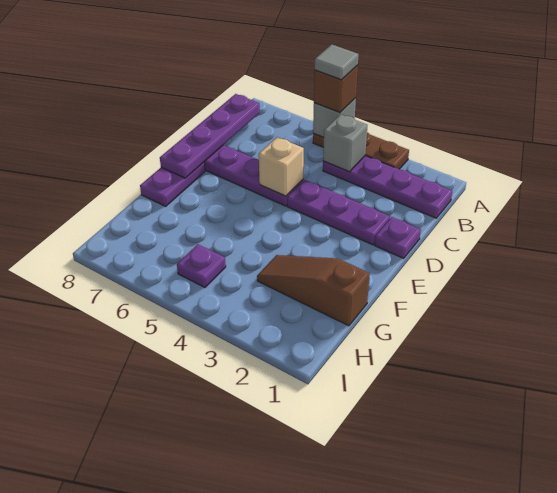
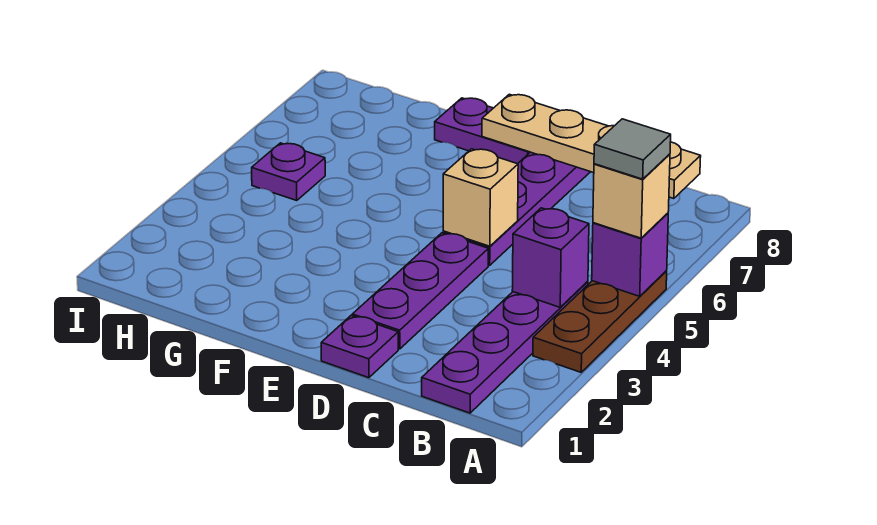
grey 1x1 brick [313,98,356,138] -> purple 1x1 brick [592,213,668,296]
brown 1x1 brick [314,65,358,113] -> tan 1x1 brick [593,154,670,238]
grey 1x1 brick [323,114,367,172] -> purple 1x1 brick [512,208,589,307]
purple 1x4 plate [160,94,260,178] -> tan 1x4 plate [482,94,701,199]
brown 1x3 slope [257,255,370,326] -> none

